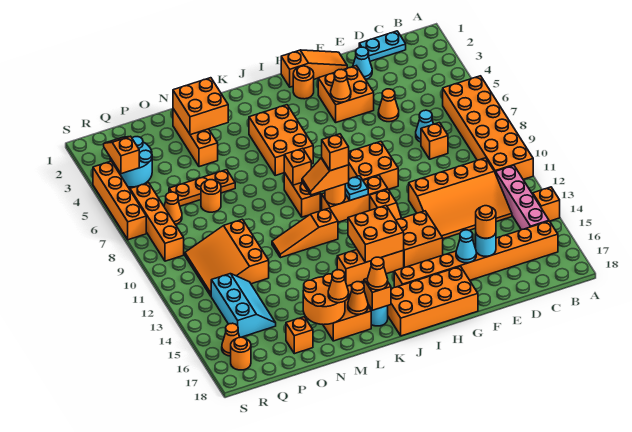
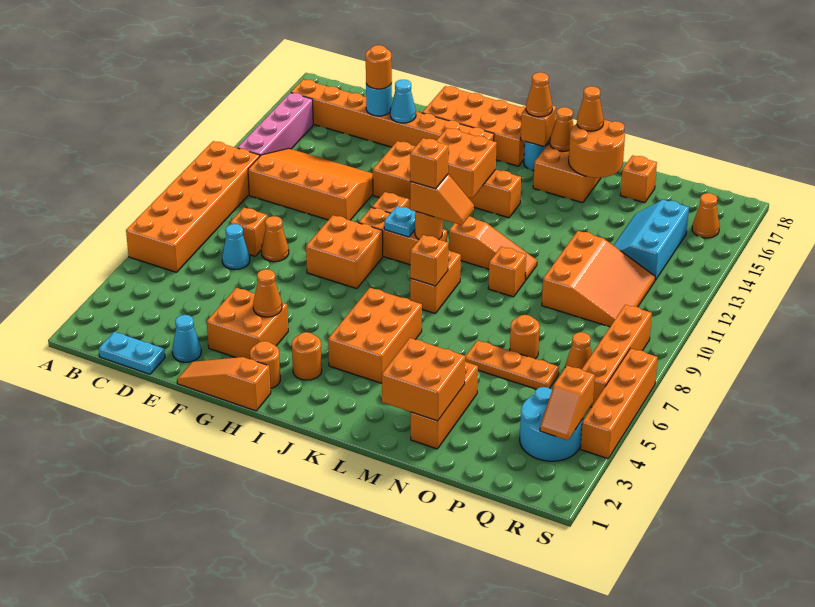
orange 1x1 brick [533,187,560,221] -> orange 1x1 brick moved to [488,247,526,297]
orange 1x1 cone [378,89,399,122] -> orange 1x1 cone moved to [261,216,289,262]
orange 1x1 round brick [231,337,251,370] -> orange 1x1 round brick moved to [292,332,322,380]

